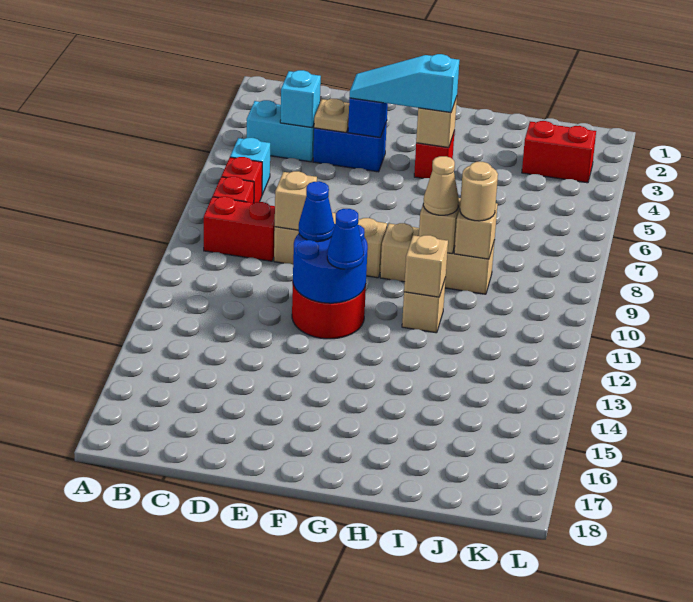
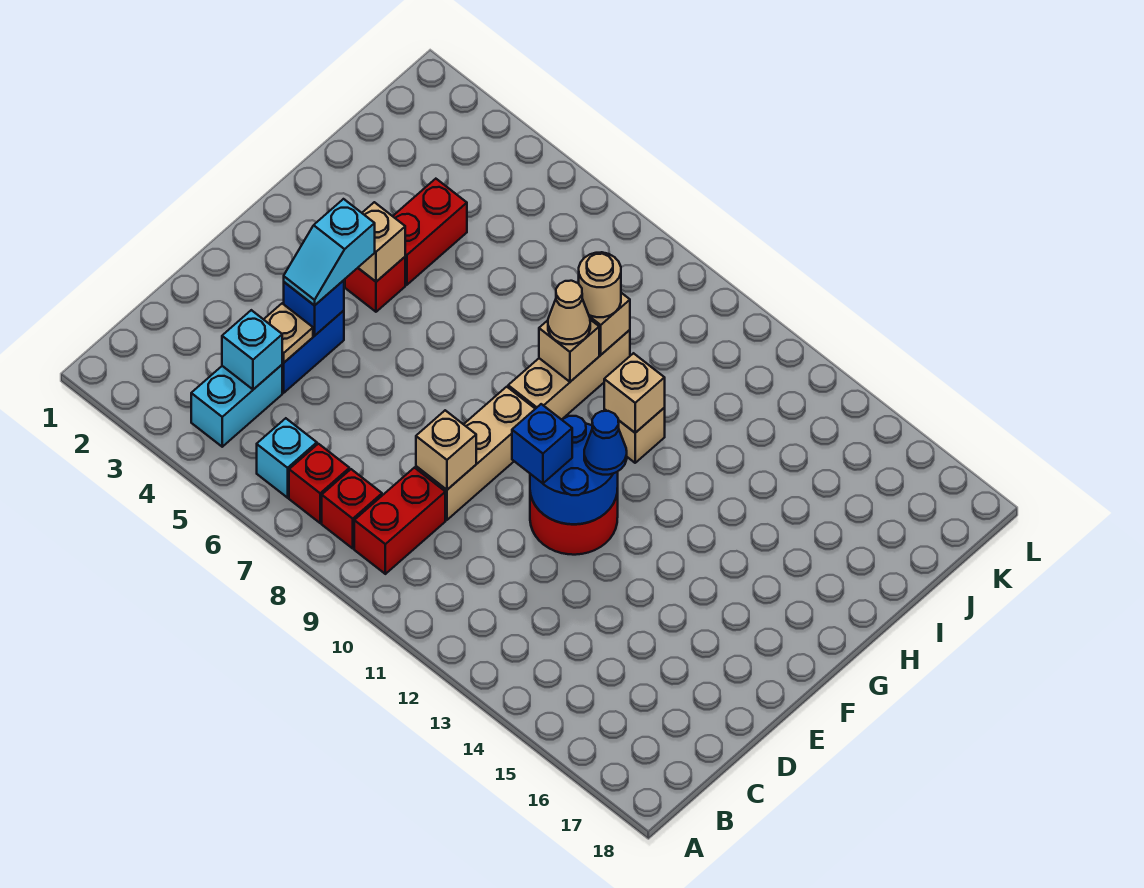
cyan 1x3 slope [349,54,459,113] -> cyan 1x2 slope [284,199,375,306]
blue 1x1 cone [298,181,334,242] -> blue 1x1 brick [512,404,572,483]
red 1x2 brick [522,121,596,183] -> red 1x2 brick moved to [393,179,467,285]

